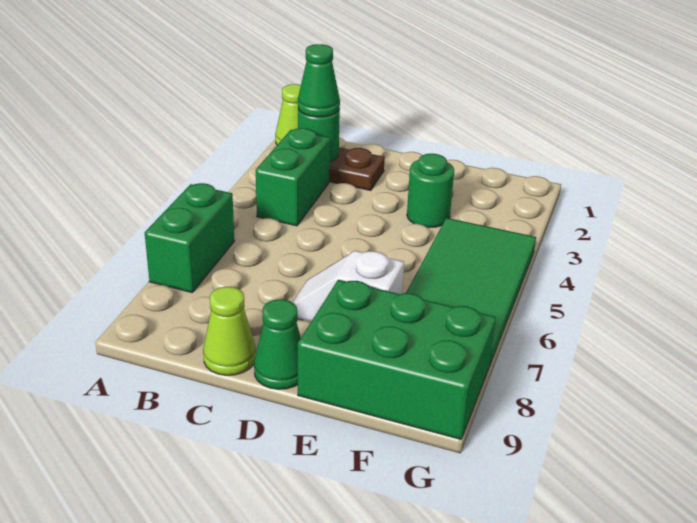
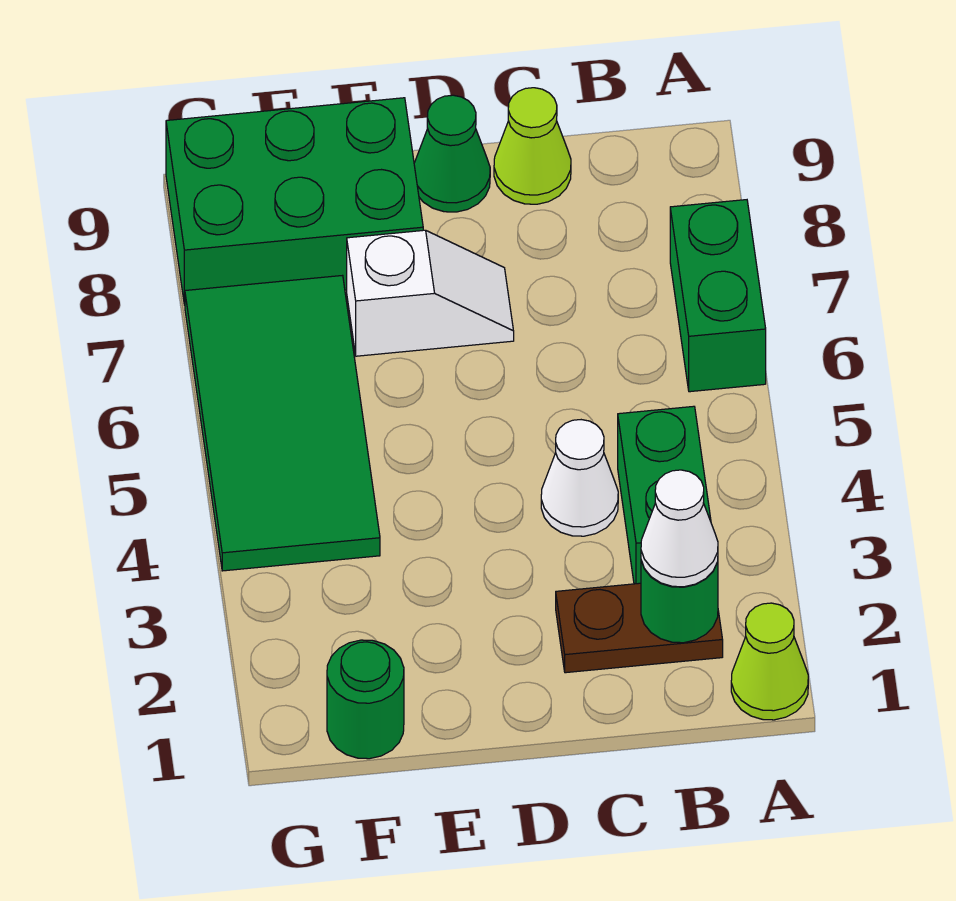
green 1x1 cone [298,44,340,117] -> white 1x1 cone [641,470,718,587]
none -> white 1x1 cone [541,420,618,536]
green 1x1 round brick [407,154,454,228] -> green 1x1 round brick moved to [327,640,404,759]

